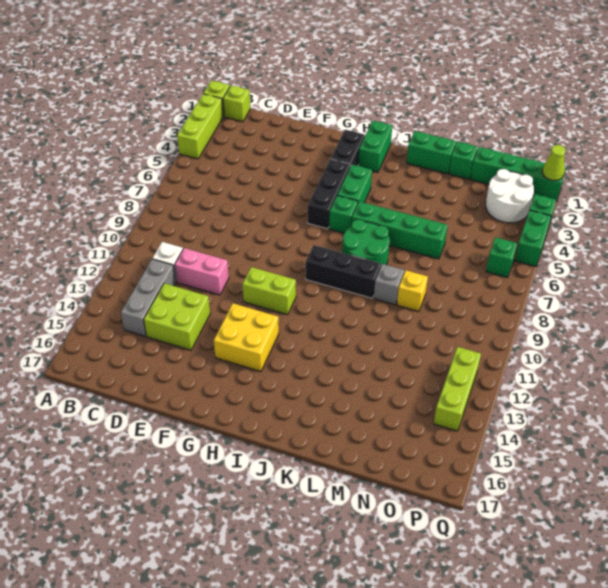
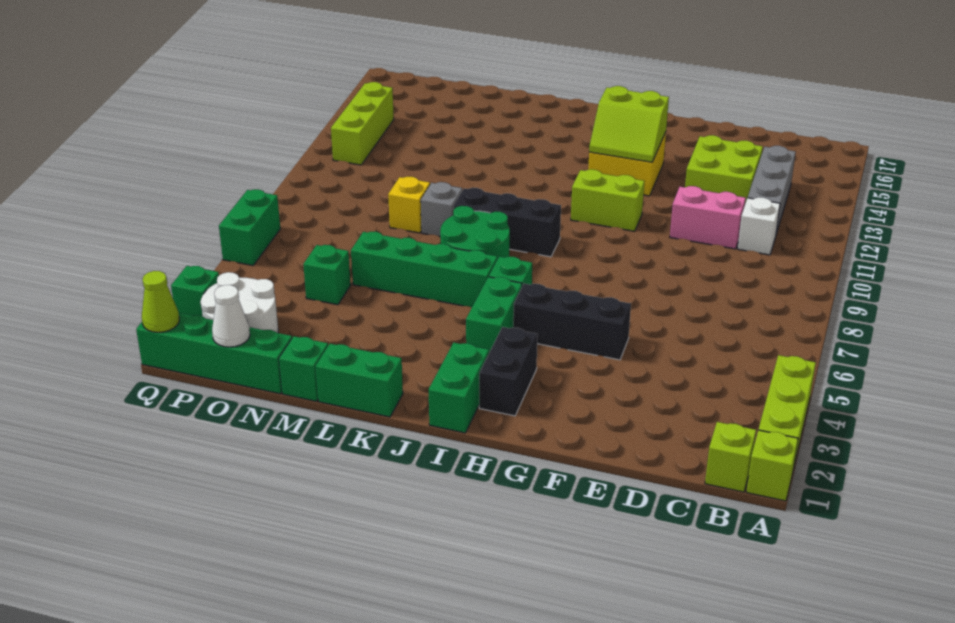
none -> lime 2x2 slope [589,86,669,162]
black 1x3 brick [308,159,351,229] -> black 1x3 brick turned to [513,284,631,360]
none -> white 1x1 cone [212,285,250,347]
green 1x1 brick [486,237,517,278] -> green 1x1 brick moved to [303,245,351,305]
green 1x2 brick [515,210,551,266] -> green 1x2 brick moved to [219,189,280,266]

